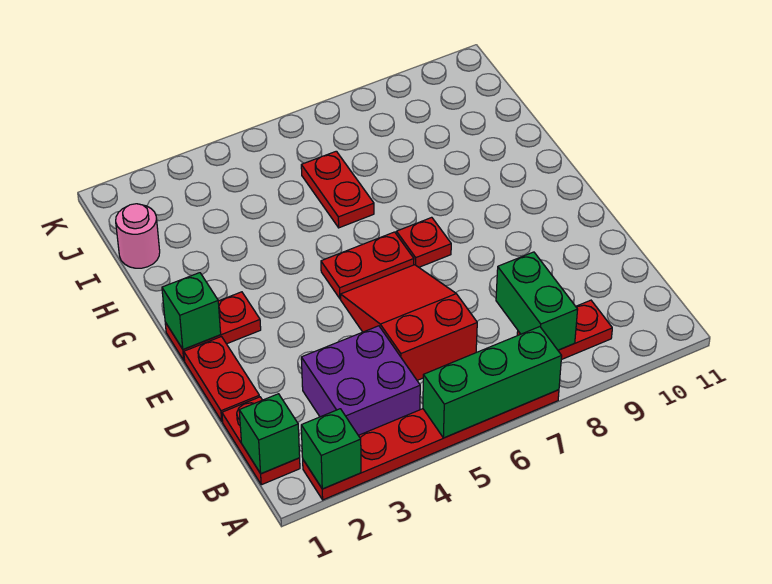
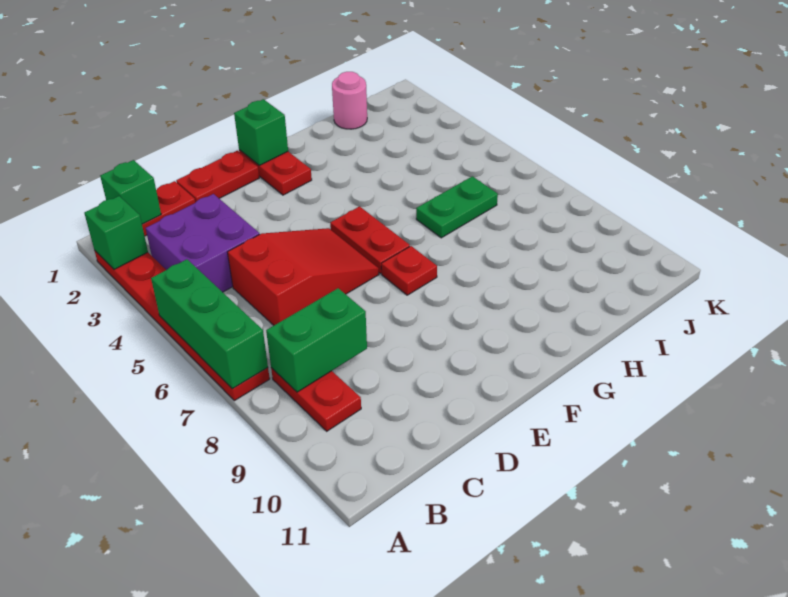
red 1x2 plate [301,151,374,228] -> green 1x2 plate [416,176,498,238]

